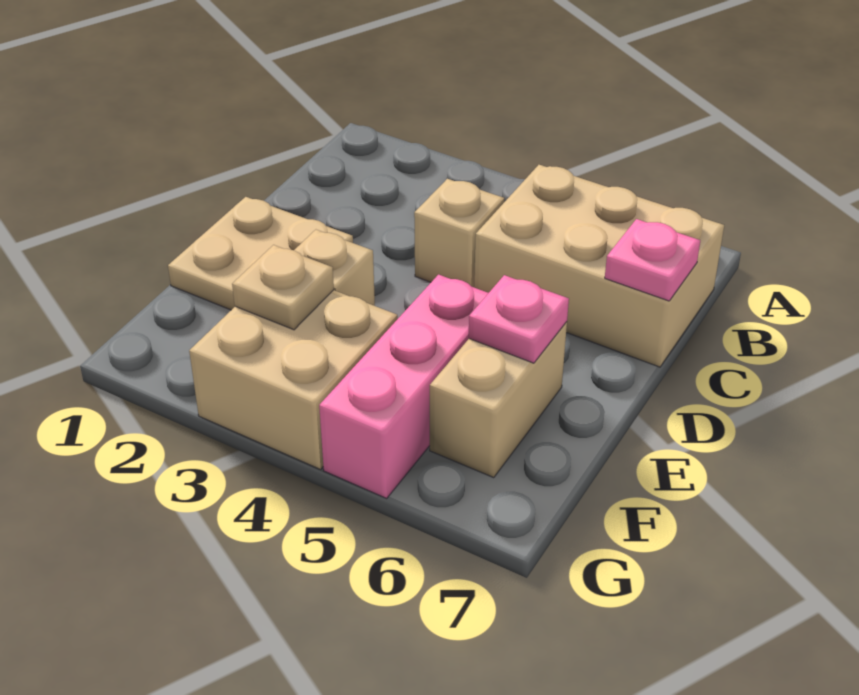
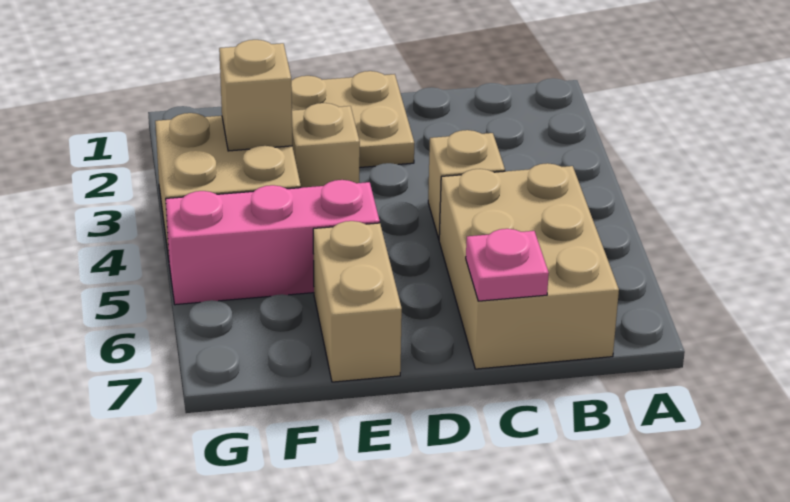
tan 1x2 brick [430,322,567,478] -> tan 1x2 brick turned to [313,221,402,382]
pink 1x1 plate [469,275,569,363] -> none
tan 1x1 plate [232,245,334,330] -> tan 1x1 brick [219,40,292,151]

